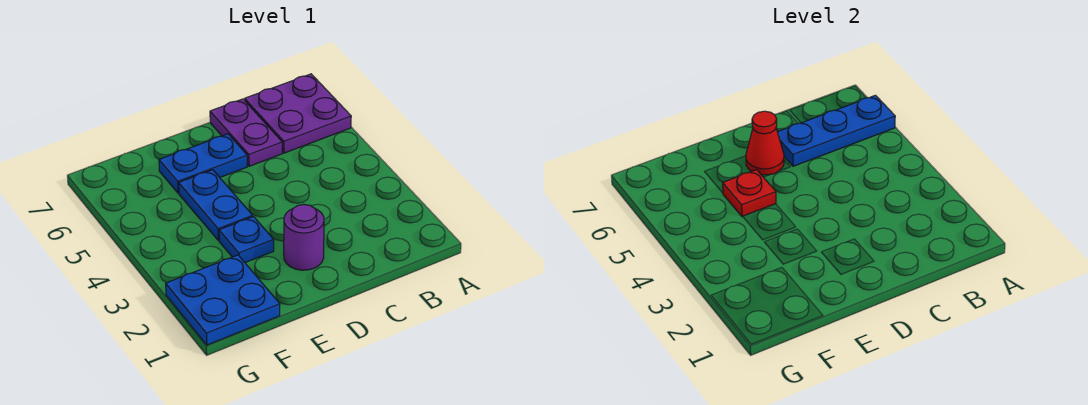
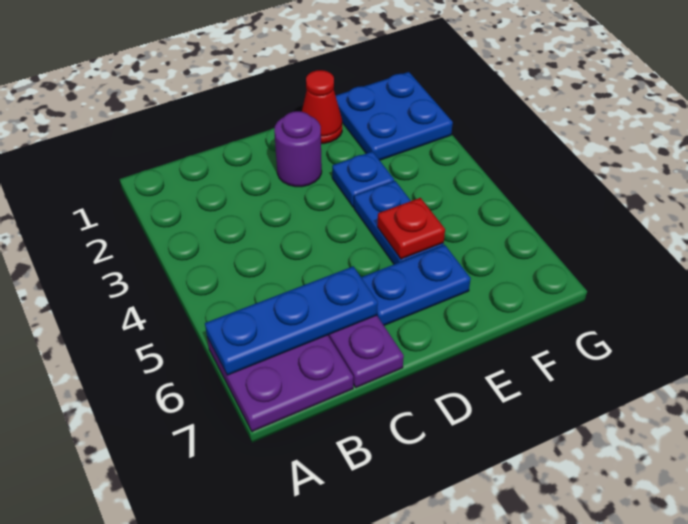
red 1x1 cone [746,111,784,175] -> red 1x1 cone moved to [302,70,342,144]

